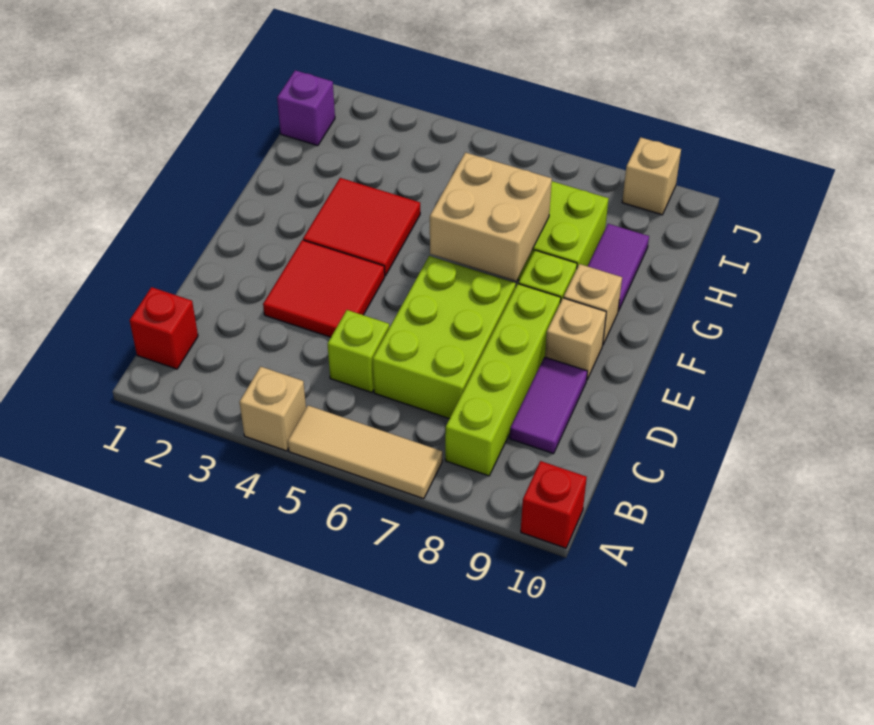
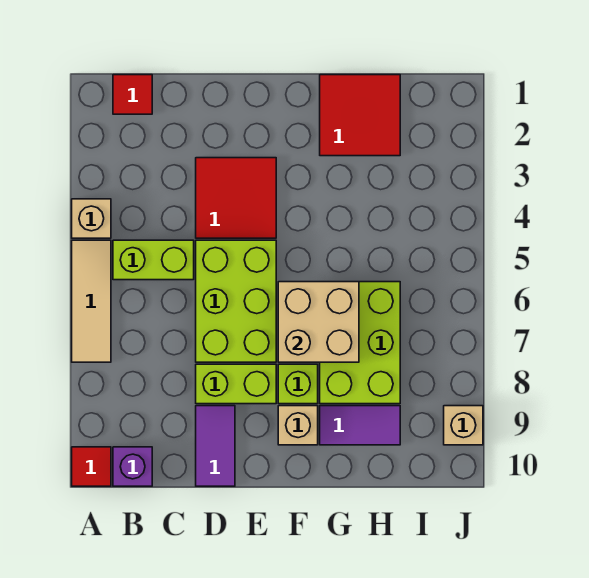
red 1x1 brick [521,461,587,548] -> red 1x1 tile [72,447,111,486]
red 1x1 brick [130,287,198,369] -> red 1x1 tile [113,75,152,114]
lime 1x4 brick [445,284,561,476] -> lime 1x2 brick [196,364,276,404]
lime 1x1 brick [328,310,389,393] -> lime 1x2 brick [113,240,194,280]
lime 2x3 brick [373,256,516,419] -> lime 2x3 brick turned to [196,240,276,362]
purple 1x2 tile [510,357,587,454] -> purple 1x2 tile turned to [196,406,235,486]
tan 1x1 brick [545,298,606,379] -> none
red 2x2 tile [303,178,420,276] -> red 2x2 tile moved to [320,75,400,156]
purple 1x1 brick [277,70,335,146] -> purple 1x1 brick moved to [113,447,152,486]

